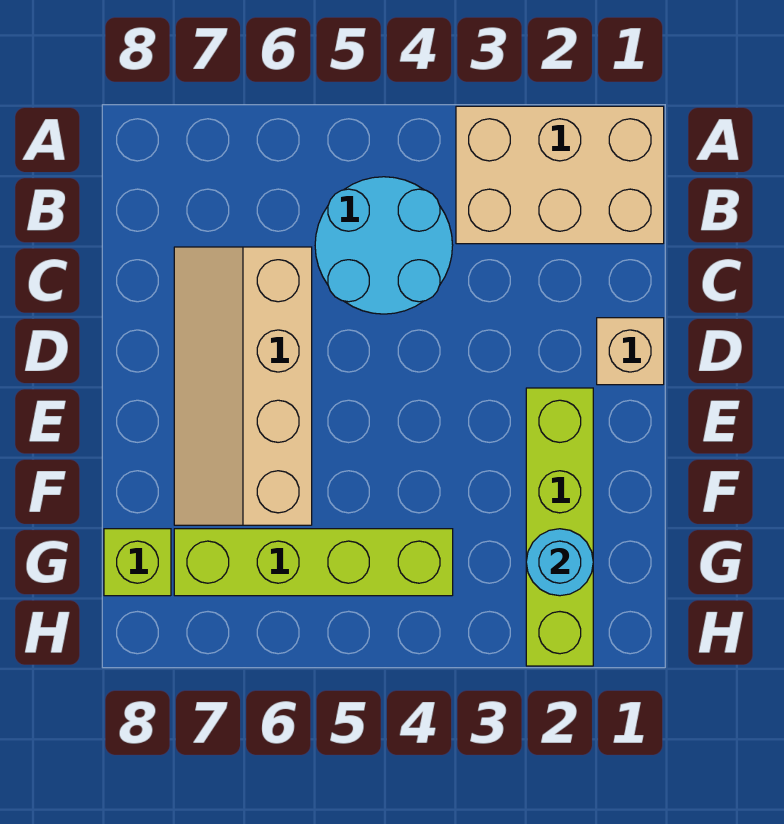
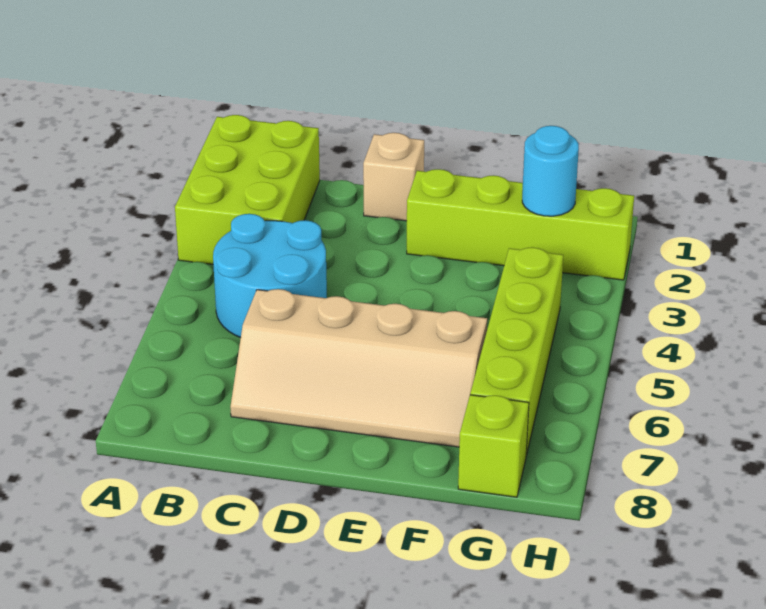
tan 2x3 brick [456,106,664,244] -> lime 2x3 brick [175,115,320,264]

